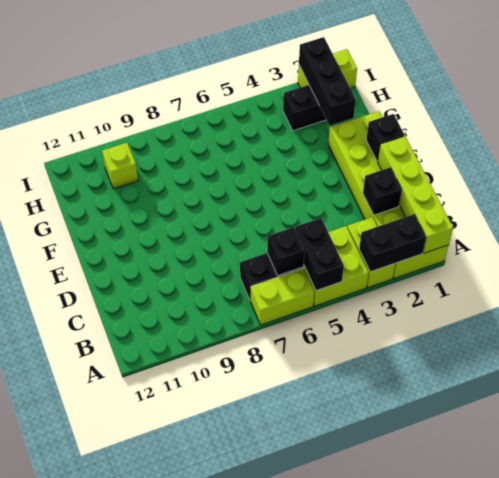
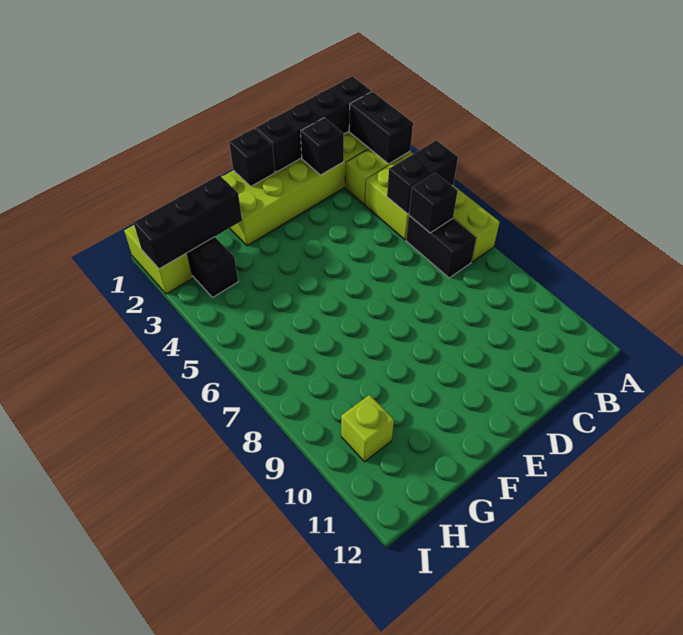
lime 1x4 brick [378,136,453,253] -> black 1x4 brick [255,76,371,172]

